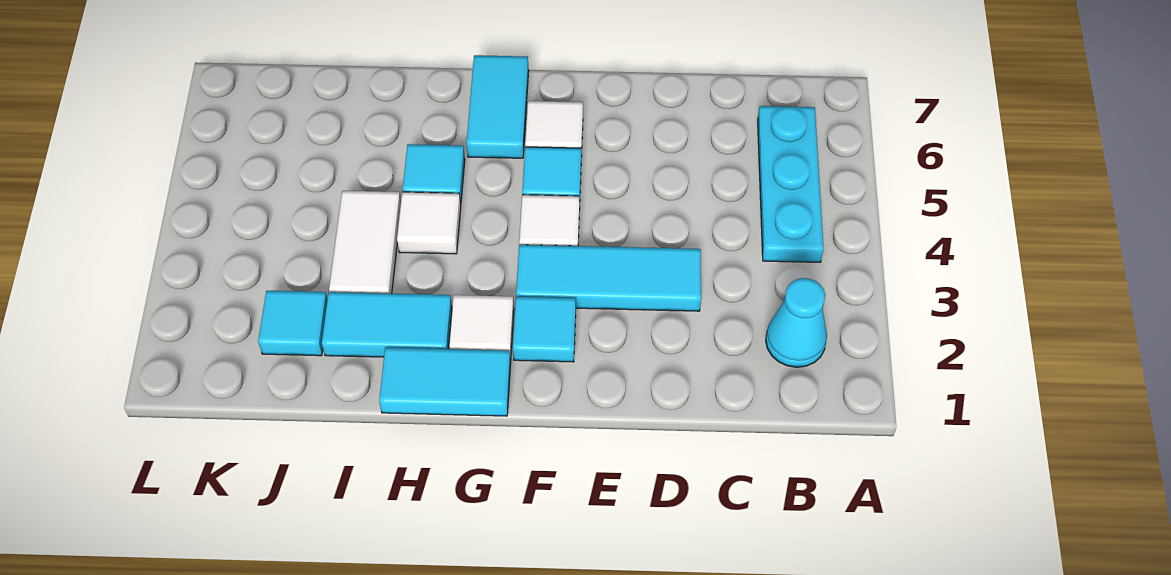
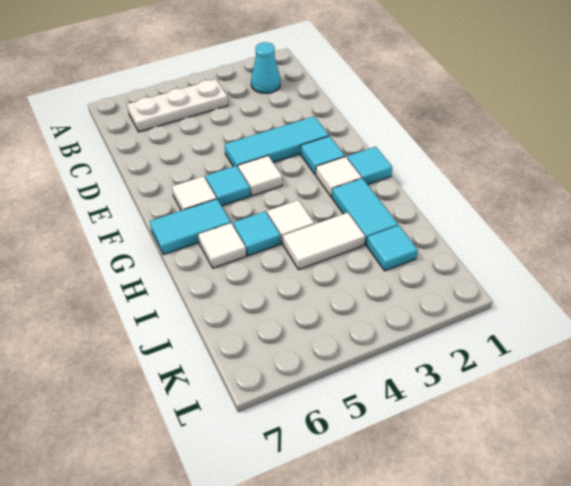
cyan 1x3 plate [758,106,823,262] -> white 1x3 plate [127,79,228,132]
cyan 1x3 tile [516,245,701,311] -> cyan 1x3 tile turned to [225,116,329,167]
cyan 1x2 tile [379,347,511,416] -> cyan 1x1 tile [347,147,392,185]
none -> white 1x1 tile [198,223,246,268]

